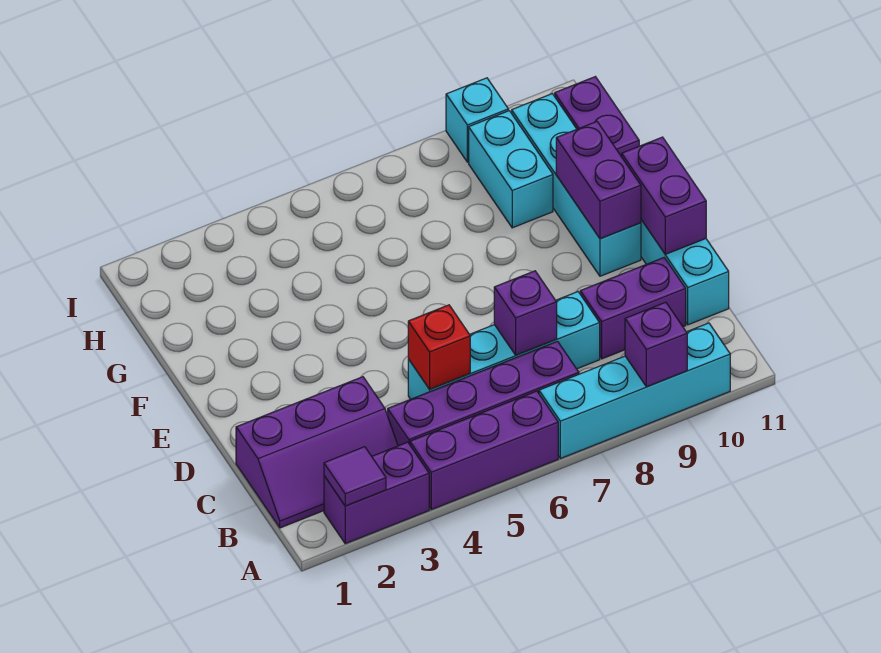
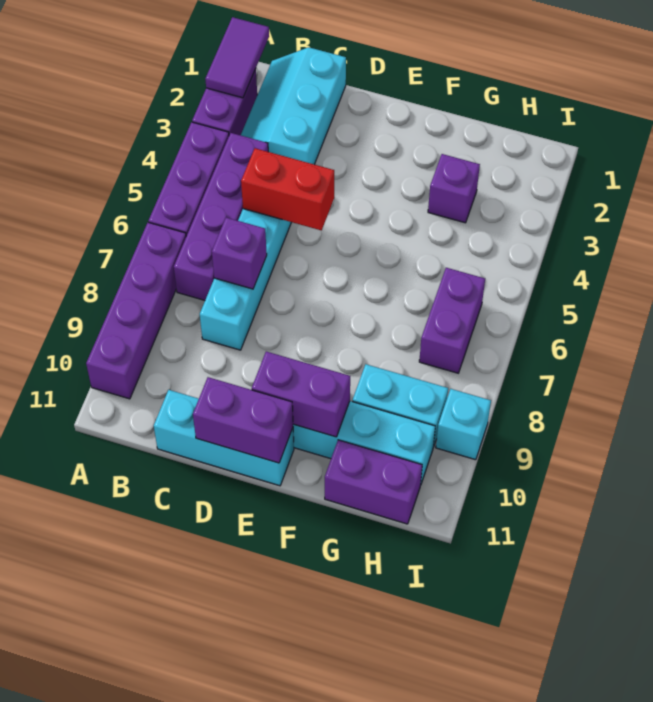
purple 1x1 tile [324,447,386,506] -> purple 1x2 tile [205,17,269,98]
cyan 1x4 brick [539,323,730,458] -> purple 1x4 brick [86,222,186,399]
purple 1x1 brick [625,302,687,387] -> purple 1x1 brick moved to [428,154,480,223]
purple 2x3 slope [236,377,398,528] -> cyan 2x3 slope [241,47,346,164]
red 1x1 brick [408,305,470,389] -> red 1x2 brick [241,148,334,230]
purple 1x2 brick [580,258,686,359] -> purple 1x2 brick moved to [419,268,485,373]

